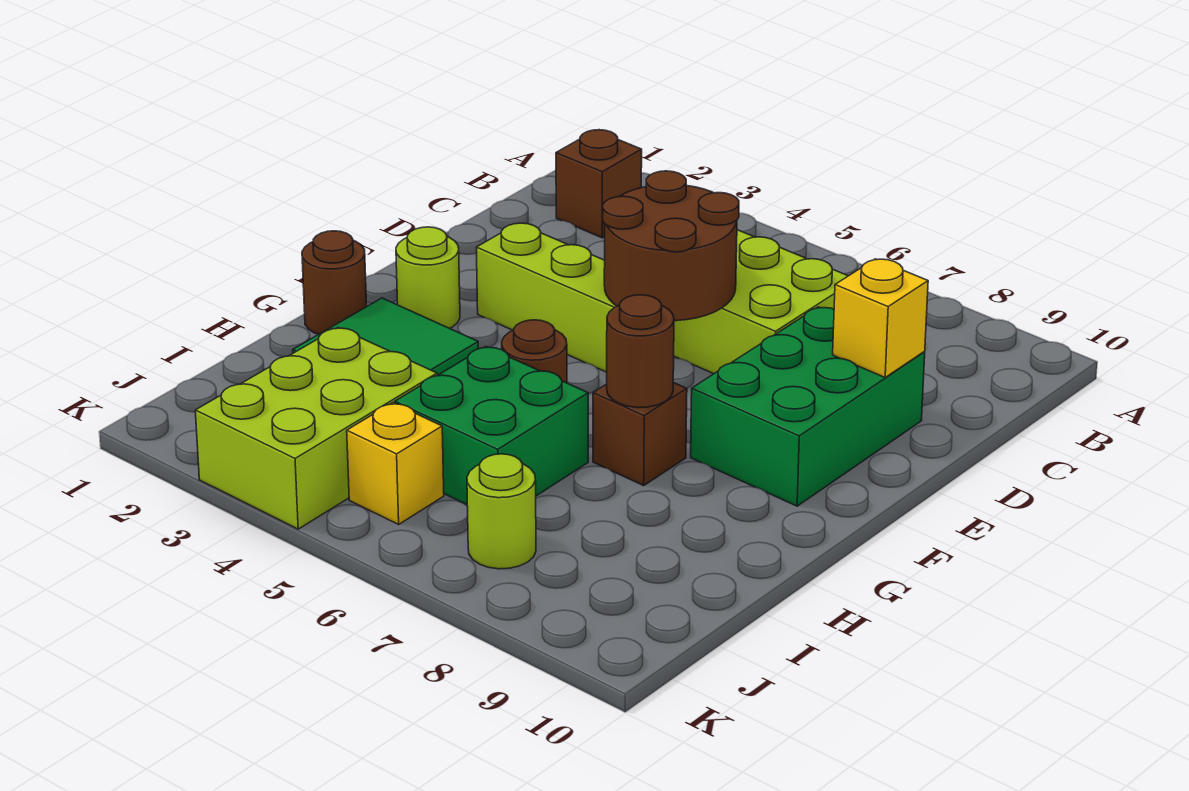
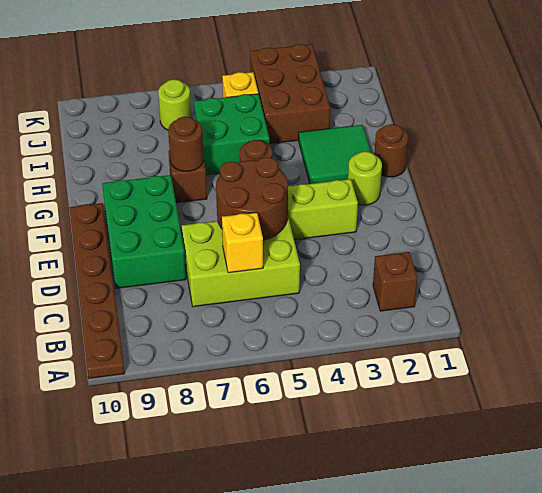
none -> brown 1x6 plate [69,203,125,378]
yellow 1x1 brick [833,259,928,377] -> yellow 1x1 brick moved to [222,212,263,273]
lime 2x3 brick [195,328,437,529] -> brown 2x3 brick [250,44,331,144]

